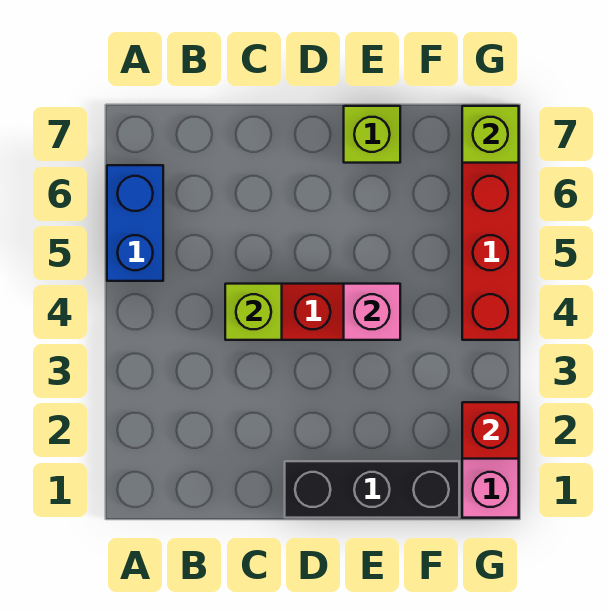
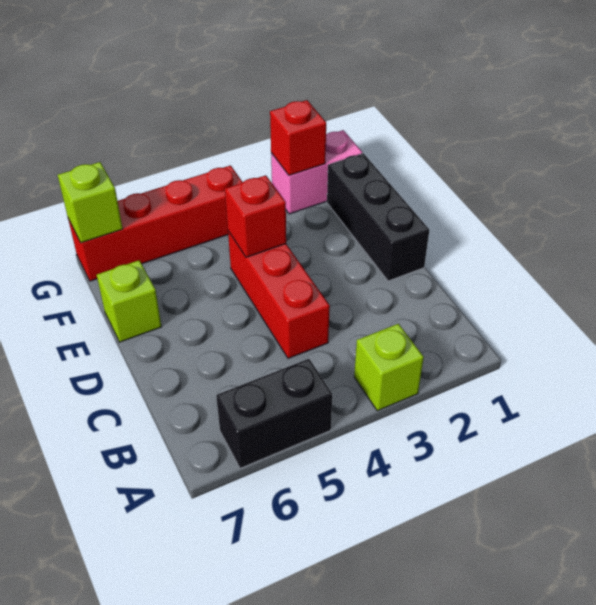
blue 1x2 brick [107,165,163,281] -> black 1x2 brick [216,359,332,468]
lime 1x1 brick [225,284,282,340] -> lime 1x1 brick moved to [354,324,424,411]
pink 1x1 brick [344,284,400,340] -> red 1x1 brick [225,175,286,257]

